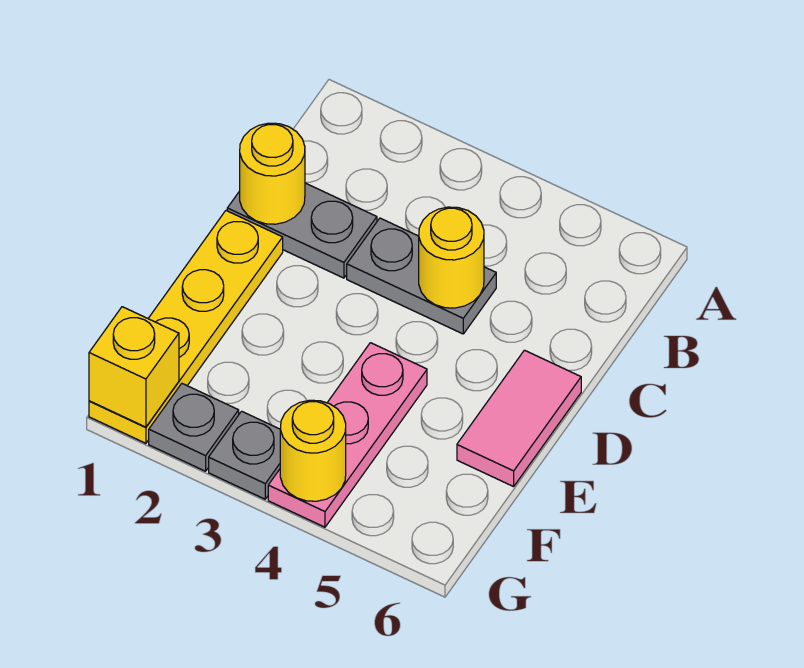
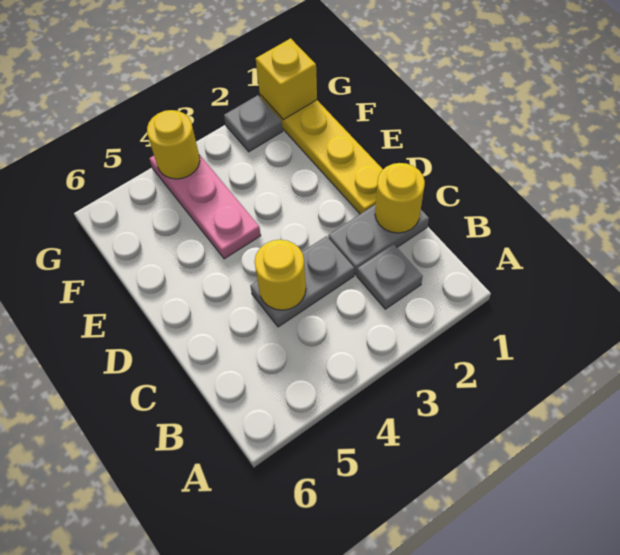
pink 1x2 tile [457,350,581,487] -> none
grey 1x1 plate [209,411,280,499] -> grey 1x1 plate moved to [357,244,423,309]

